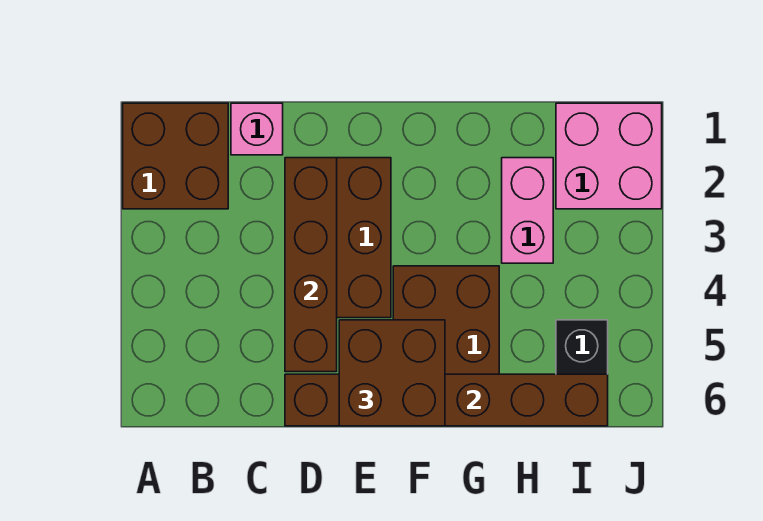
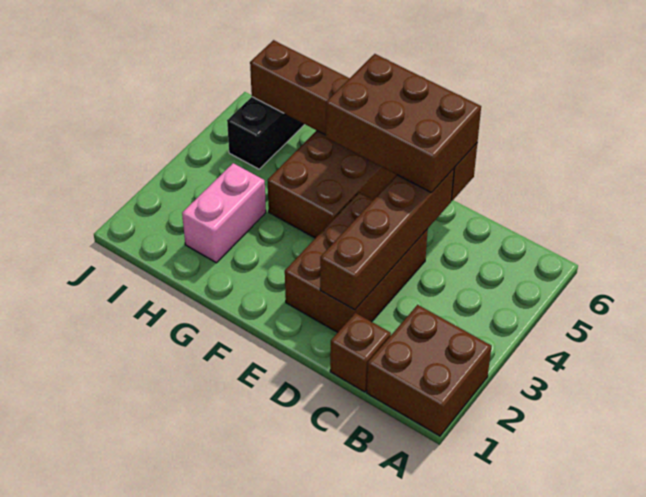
pink 1x1 brick [231,103,283,155] -> brown 1x1 brick [330,313,391,392]
brown 2x2 brick [339,320,445,426] -> brown 2x3 brick [326,54,481,193]
pink 2x2 brick [556,103,662,209] -> none

